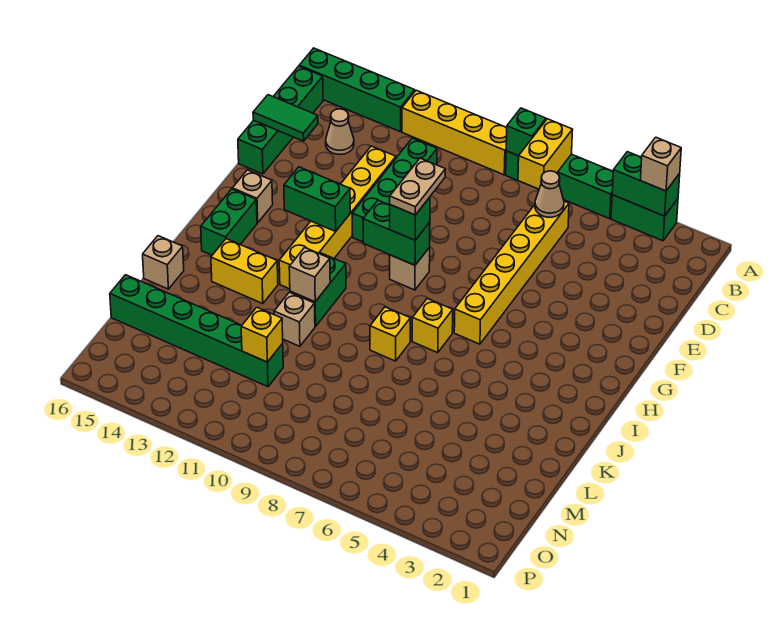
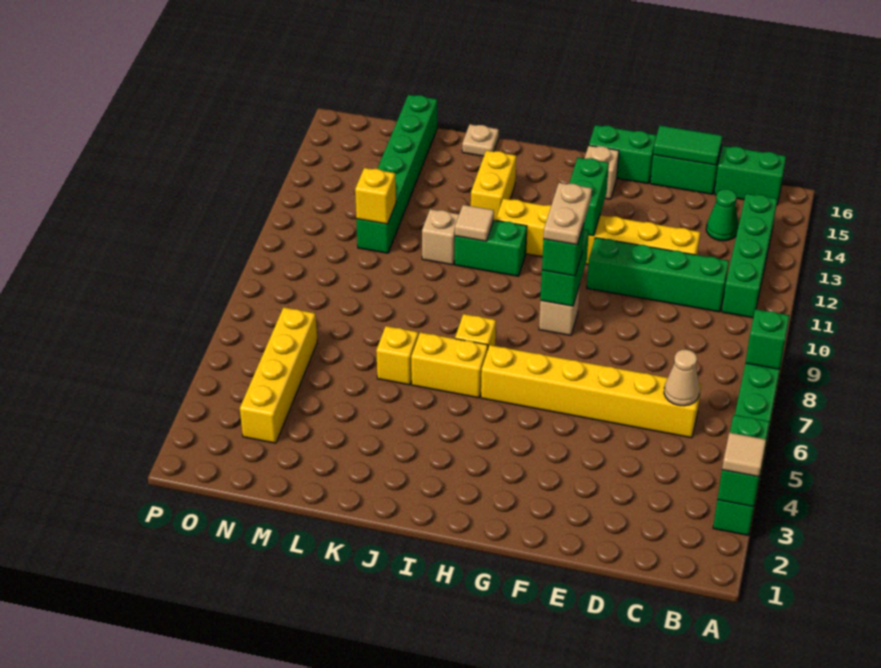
tan 1x1 brick [640,137,681,191] -> tan 1x1 tile [722,432,766,477]
yellow 1x2 brick [518,119,573,189] -> yellow 1x2 brick moved to [411,332,488,398]
yellow 1x4 brick [402,90,507,175] -> yellow 1x4 brick moved to [240,307,317,443]
green 1x4 brick [299,48,415,132] -> green 1x4 brick moved to [722,194,777,318]
tan 1x1 cone [326,109,354,154] -> green 1x1 cone [706,189,738,241]
green 1x2 tile [253,95,318,141] -> green 1x2 tile turned to [653,126,722,165]
tan 1x2 plate [390,158,445,215] -> tan 1x2 plate turned to [543,183,592,245]
green 1x2 brick [201,189,257,255] -> green 1x2 brick moved to [589,125,657,184]
yellow 1x1 brick [370,307,410,361] -> yellow 1x1 brick moved to [376,326,418,385]
tan 1x1 brick [289,248,330,302] -> tan 1x1 tile [455,205,494,241]
tan 1x1 brick [143,236,184,289] -> tan 1x1 plate [462,124,499,156]

